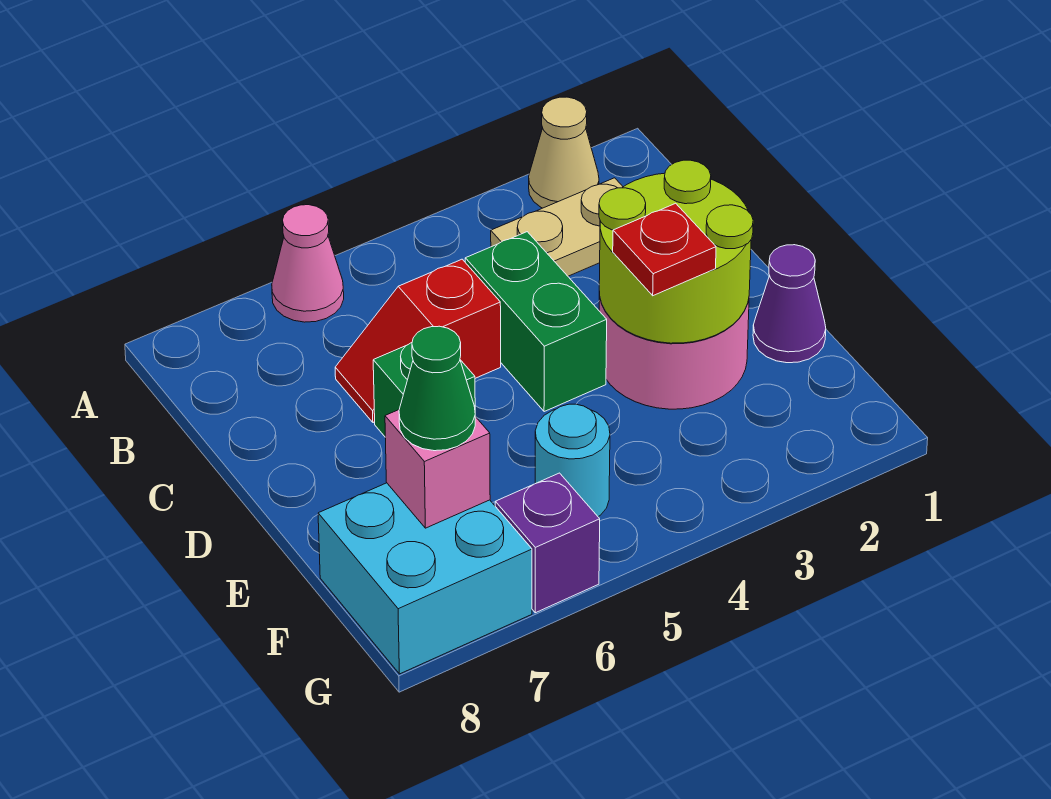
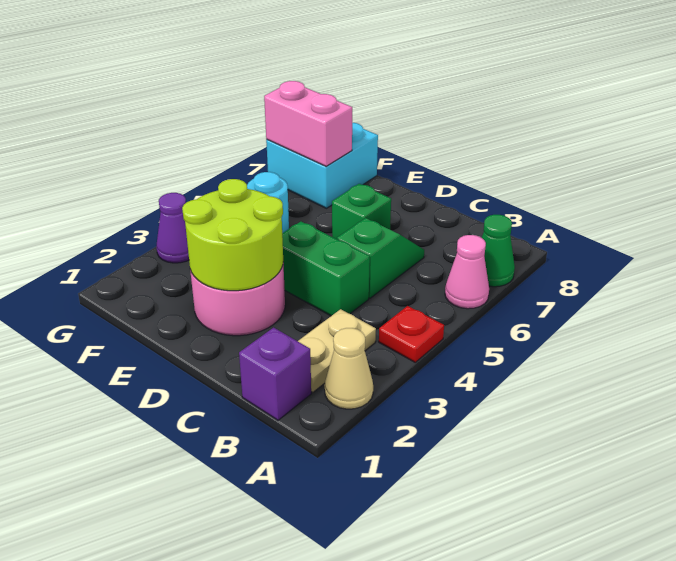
red 1x2 slope [335,259,501,423] -> green 1x2 slope [337,218,424,298]
purple 1x1 cone [753,245,826,363] -> purple 1x1 cone moved to [156,193,189,263]
red 1x1 plate [613,203,716,296] -> red 1x1 plate moved to [379,306,444,362]
pink 1x1 brick [385,410,490,528] -> pink 1x2 brick [264,81,352,166]
green 1x1 cone [399,326,475,451] -> green 1x1 cone moved to [481,215,515,287]
purple 1x1 brick [495,473,600,613] -> purple 1x1 brick moved to [239,328,311,420]

